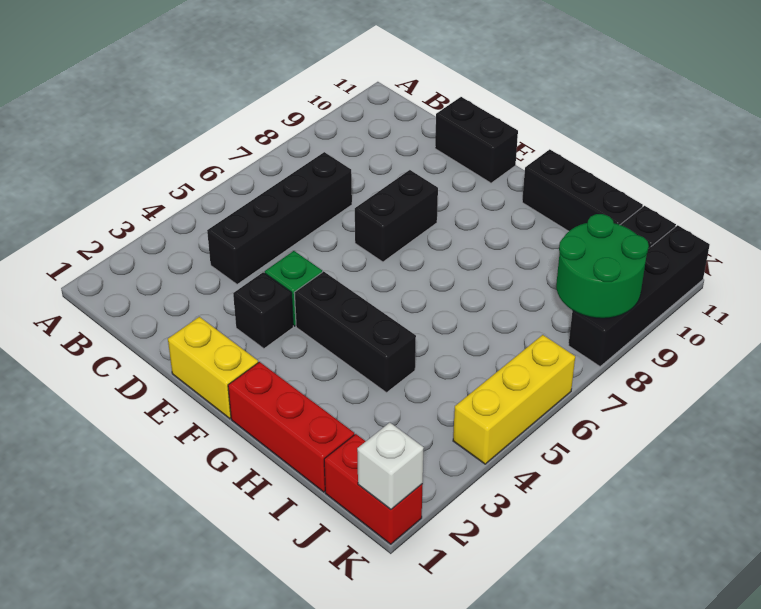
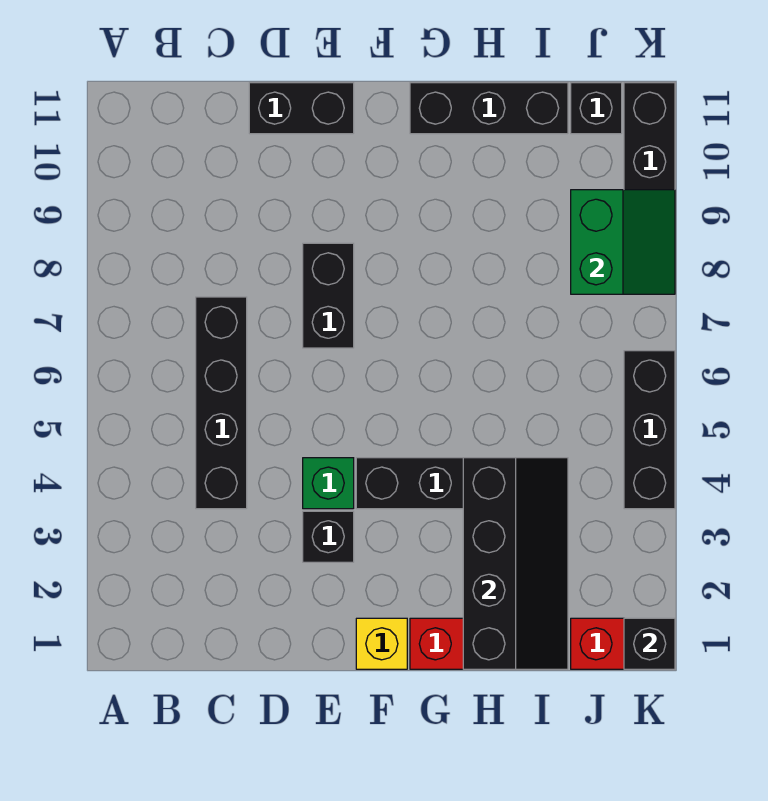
yellow 1x2 brick [168,317,258,419] -> yellow 1x1 brick [356,618,407,669]
none -> black 2x4 slope [463,458,568,669]
green 2x2 round brick [556,214,649,318] -> green 2x2 slope [571,190,675,294]
white 1x1 brick [357,423,424,509] -> black 1x1 brick [624,618,675,669]
yellow 1x3 brick [453,335,575,464] -> black 1x3 brick [624,351,675,509]

